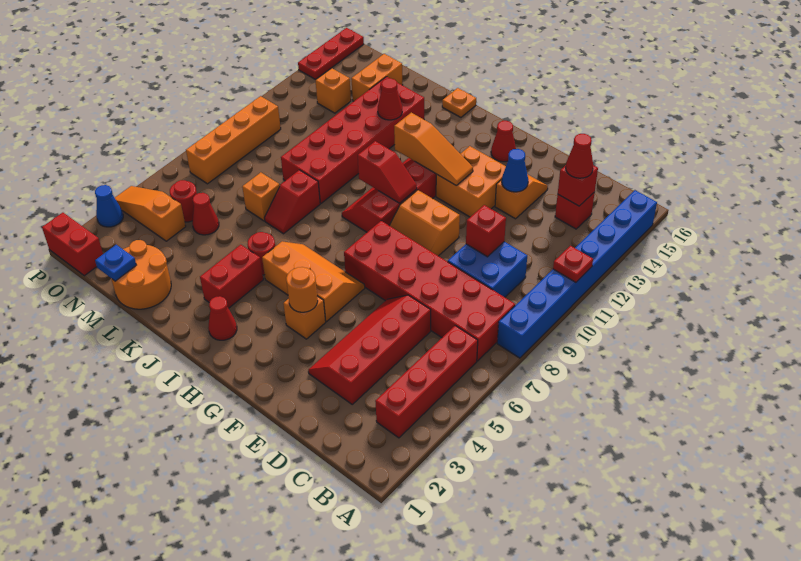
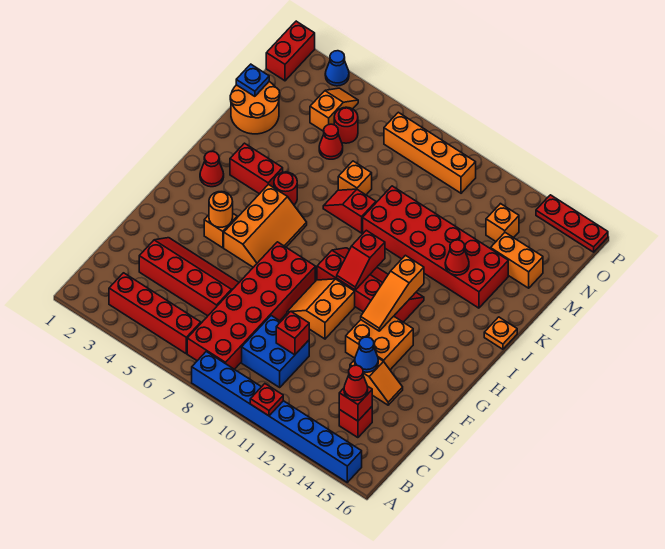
red 1x1 cone [491,121,516,162] -> none
orange 1x3 slope [115,186,186,241] -> orange 1x2 slope [310,88,358,131]

